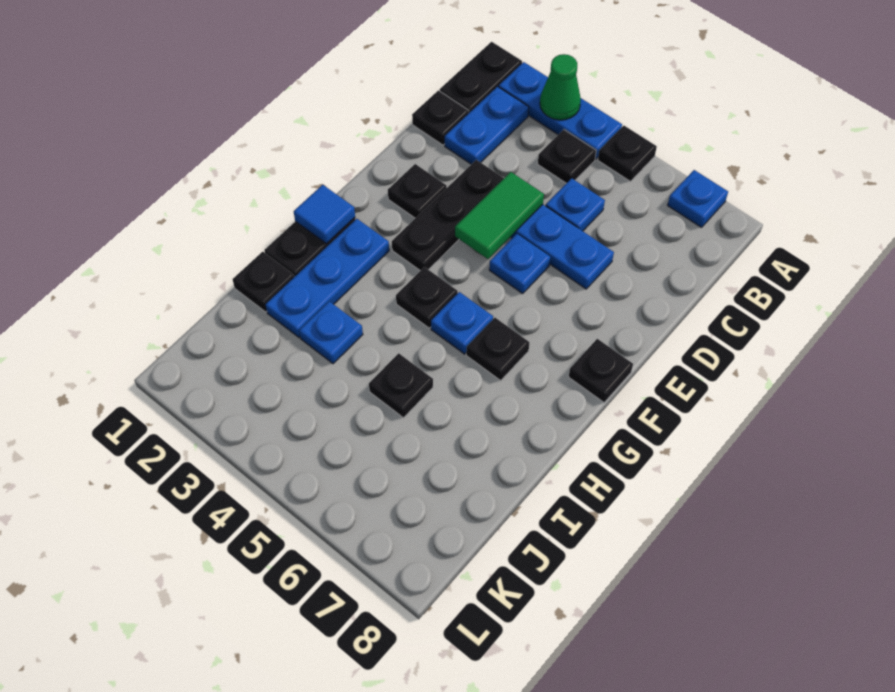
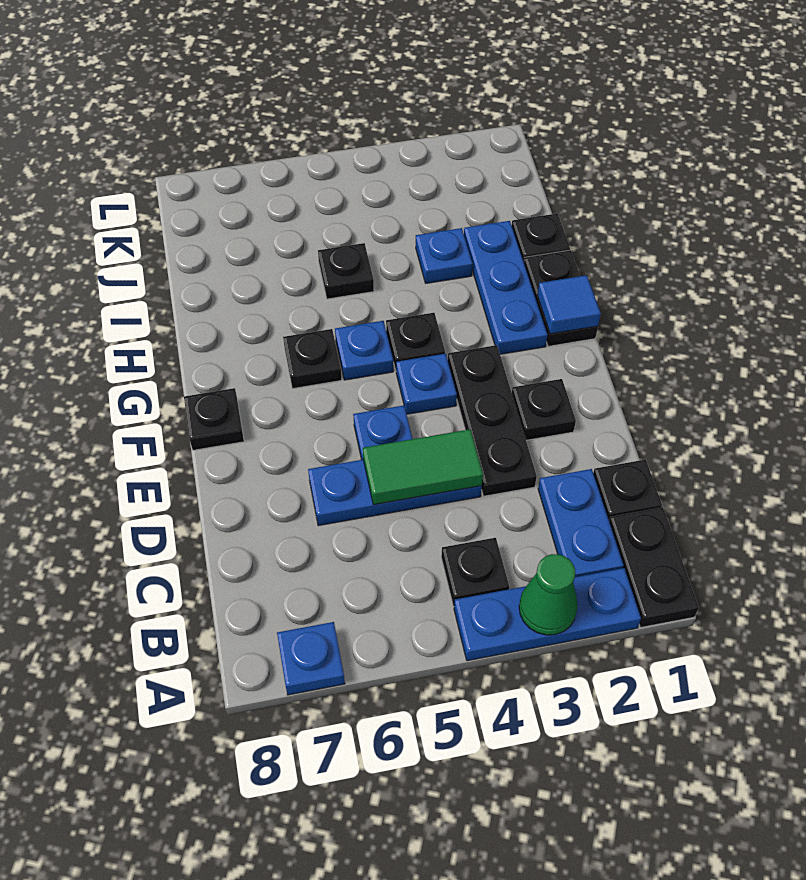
black 1x1 plate [598,126,657,181] -> none
blue 1x1 plate [546,178,605,231] -> blue 1x1 plate moved to [396,354,457,414]
green 1x2 tile [455,172,544,259] -> green 1x2 tile turned to [363,429,483,505]

